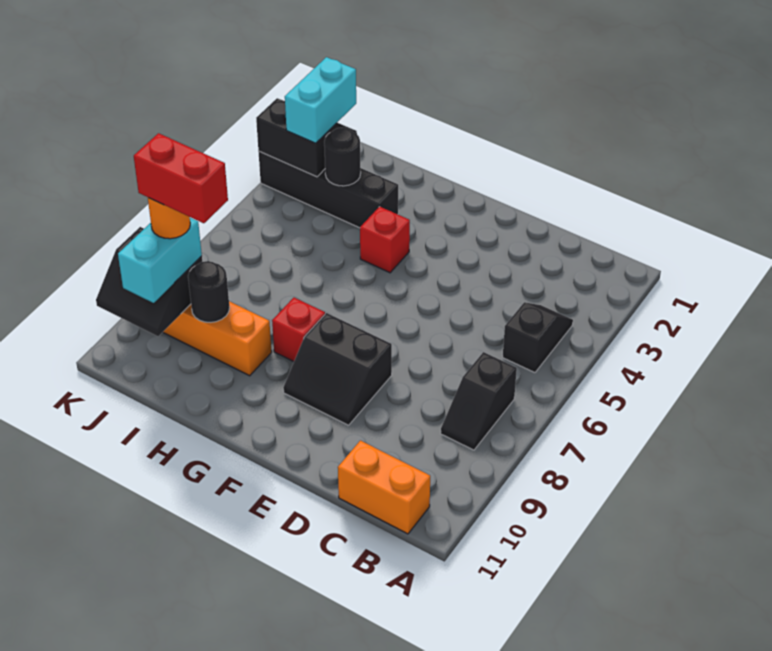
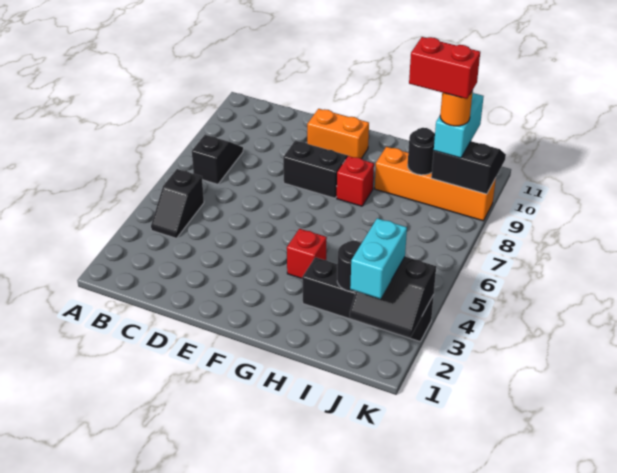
orange 1x2 brick [338,440,430,534] -> orange 1x2 brick moved to [307,109,369,159]

